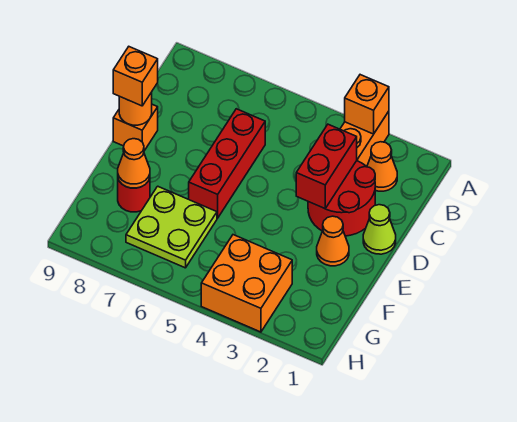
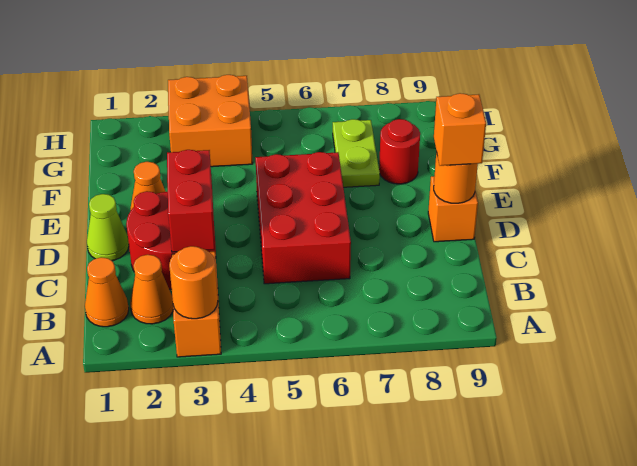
orange 1x1 brick [345,75,389,134] -> orange 1x1 round brick [169,246,218,319]
red 1x3 brick [189,109,265,218] -> red 2x3 brick [255,152,351,284]
lime 2x2 plate [126,186,217,268] -> lime 1x2 plate [333,119,380,187]
orange 1x1 cone [118,139,150,188] -> orange 1x1 cone moved to [85,257,129,327]

